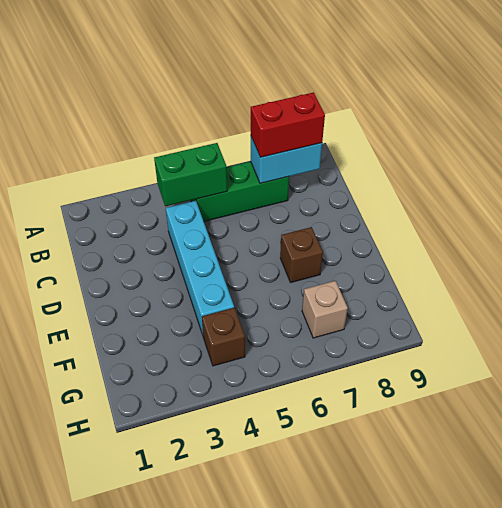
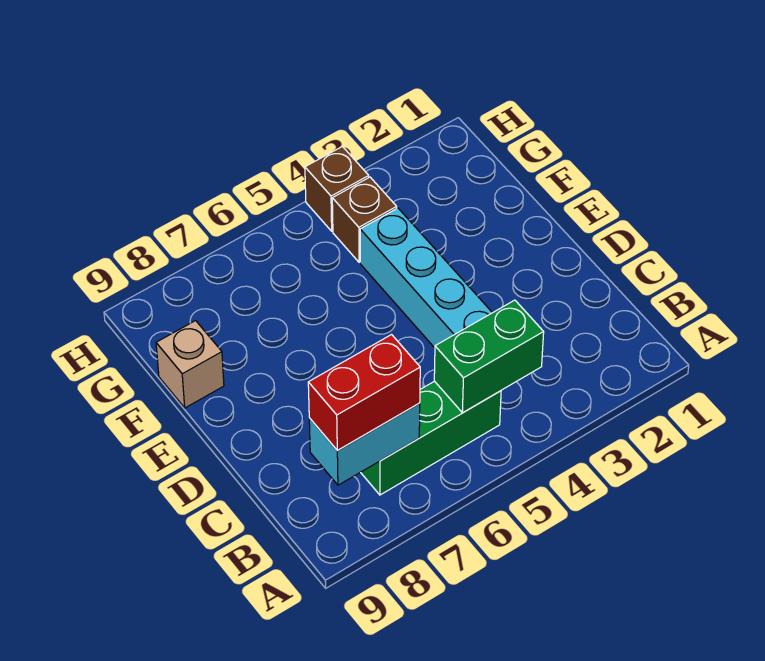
brown 1x1 brick [280,227,323,283] -> brown 1x1 brick moved to [305,147,369,231]
tan 1x1 brick [302,281,348,338] -> tan 1x1 brick moved to [156,321,224,408]

